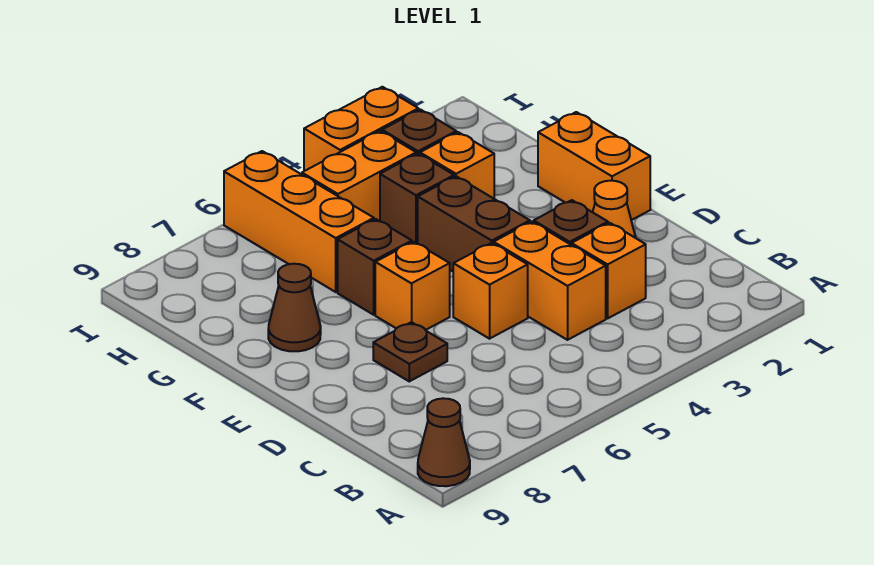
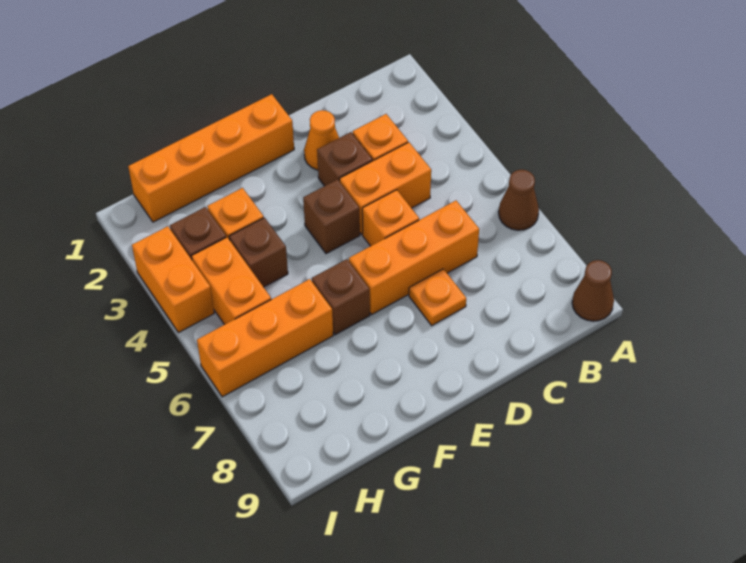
brown 1x1 plate [373,322,447,381] -> orange 1x1 plate [409,269,466,325]
orange 1x2 brick [538,112,650,220] -> orange 1x4 brick [128,94,294,222]
brown 1x2 brick [418,176,530,271] -> brown 1x1 brick [303,179,360,254]
orange 1x1 brick [375,242,450,330] -> orange 1x3 brick [349,201,479,314]
brown 1x1 cone [268,264,321,351] -> brown 1x1 cone moved to [499,170,539,230]

